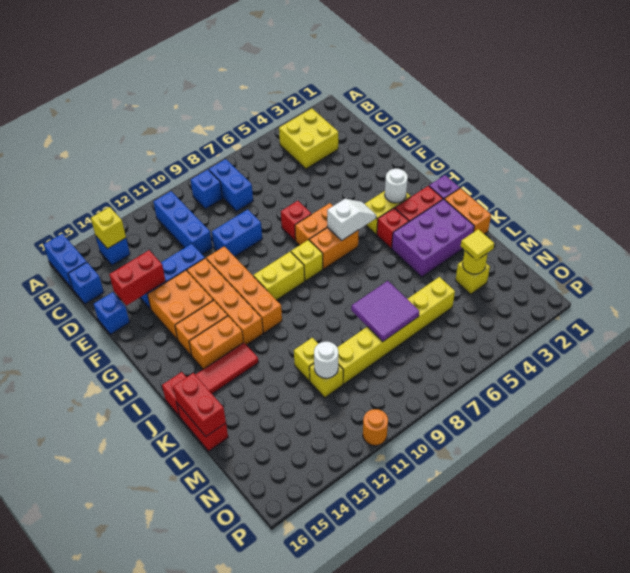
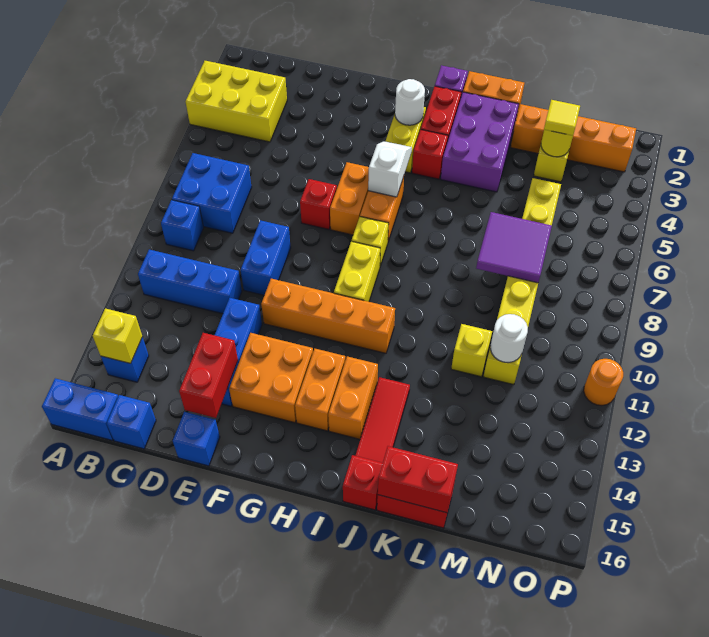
yellow 2x2 brick [279,108,338,169] -> yellow 2x3 brick [186,61,287,142]
blue 1x2 brick [209,159,253,211] -> blue 2x2 brick [172,153,252,233]
orange 1x4 brick [187,258,263,345] -> orange 1x4 brick moved to [511,104,636,172]

